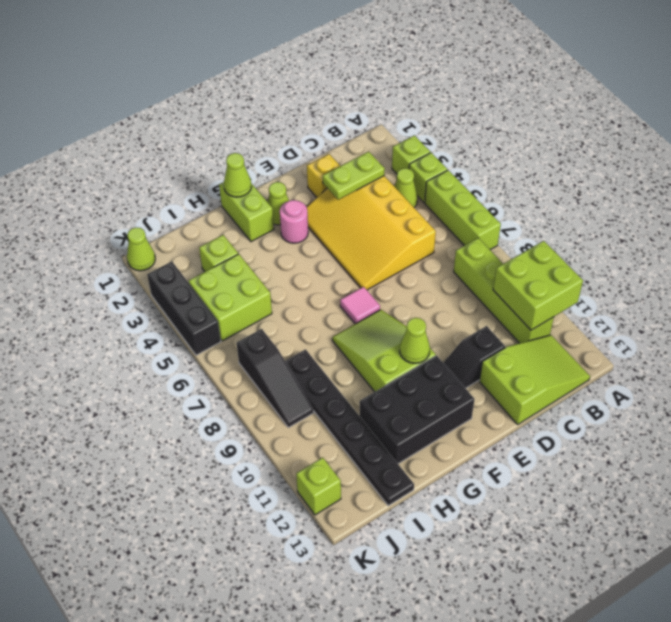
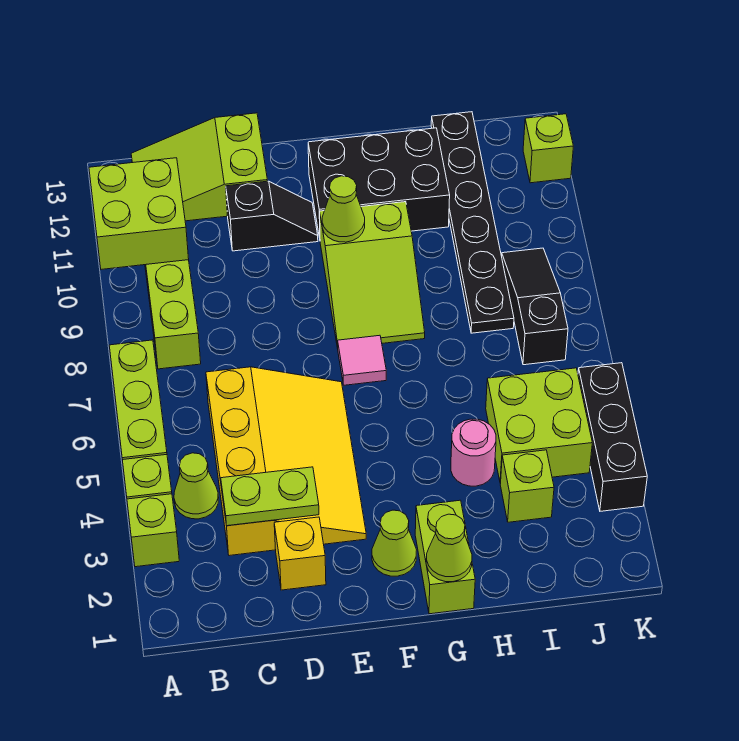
pink 1x1 round brick [280,200,308,243] -> pink 1x1 round brick moved to [451,419,496,486]
lime 1x1 cone [127,227,155,271] -> none

